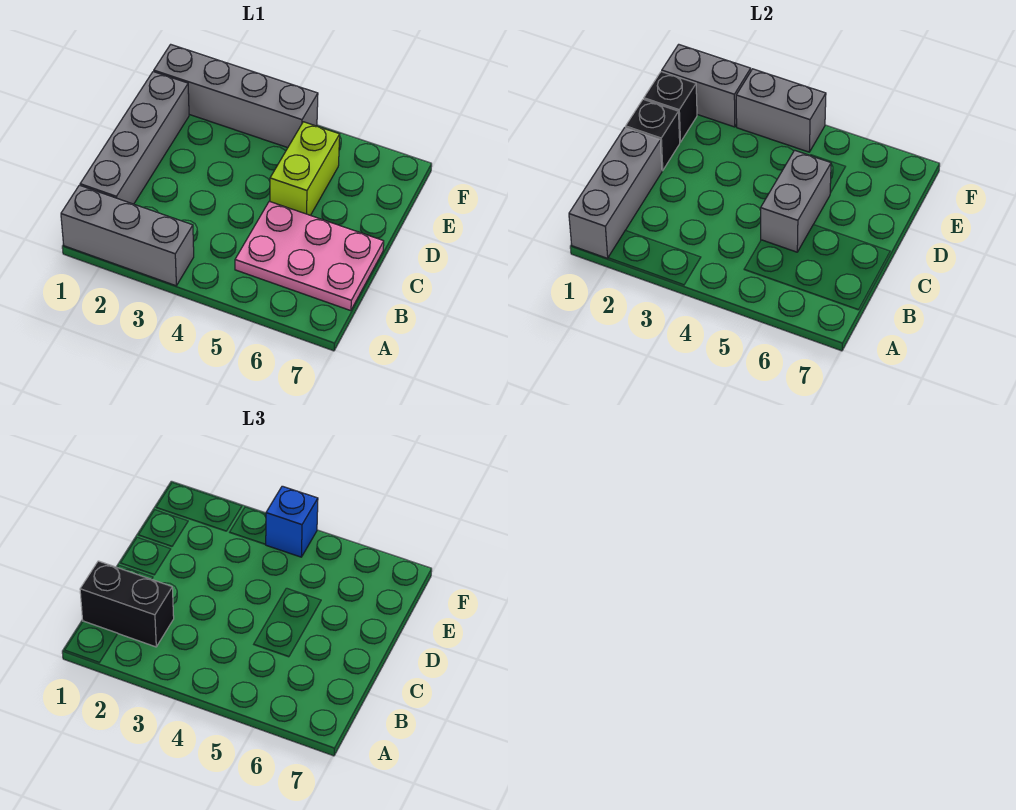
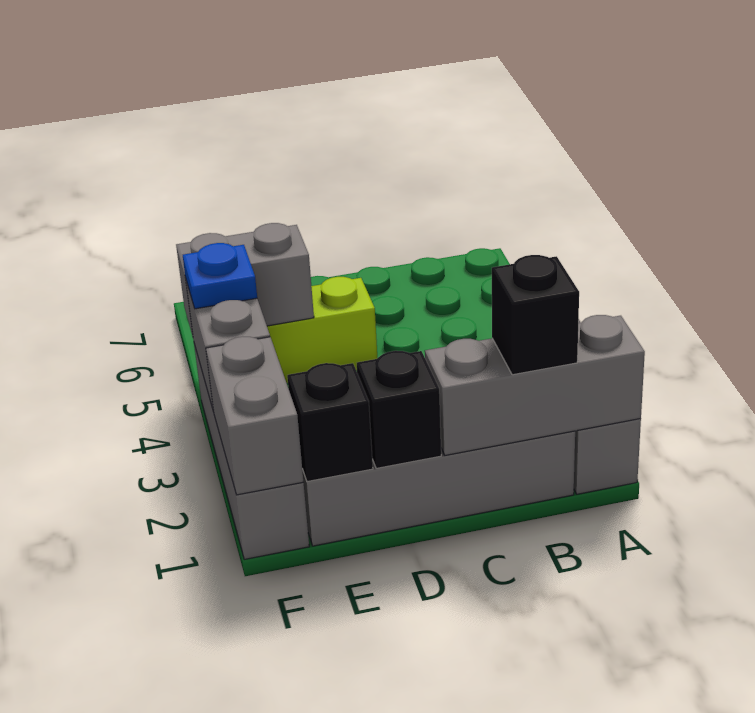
black 1x2 brick [80,561,174,647] -> black 1x1 brick [492,255,579,375]
pink 2x3 plate [235,201,384,311] -> none
grey 1x2 brick [761,150,831,252] -> grey 1x2 brick moved to [176,223,314,336]
blue 1x1 brick [265,486,318,557] -> blue 1x1 plate [183,243,257,309]

